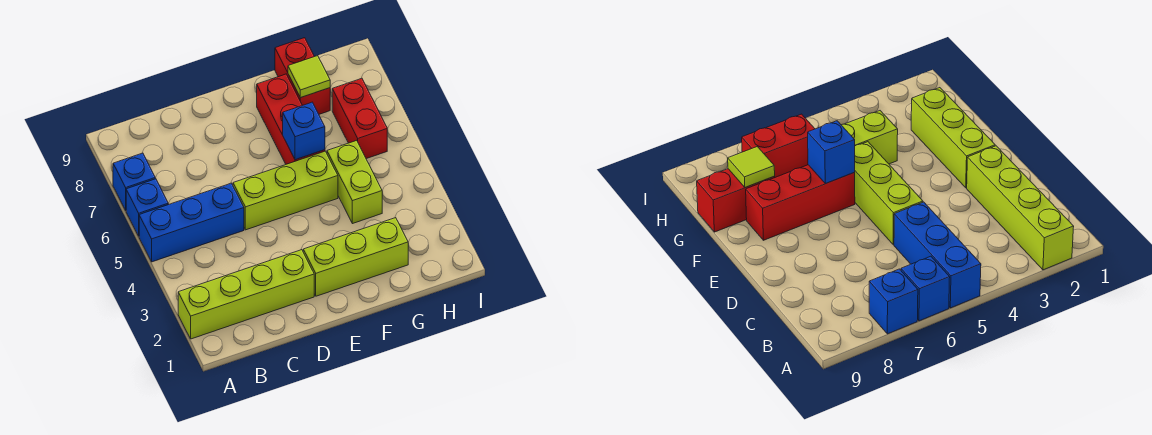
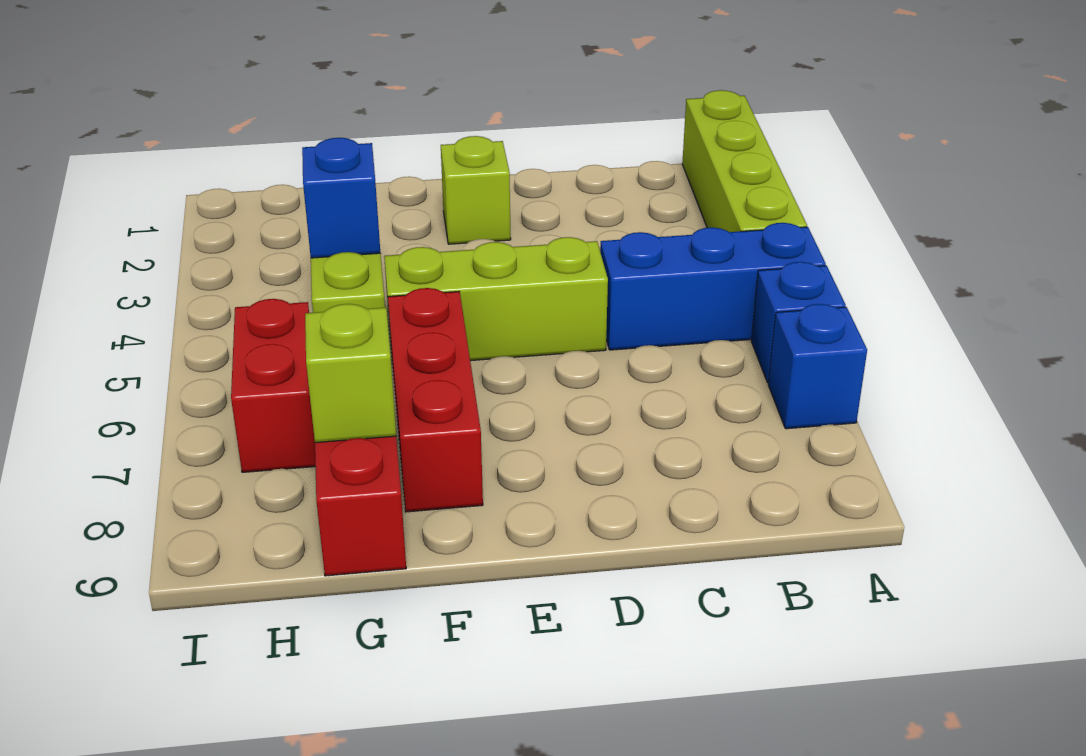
lime 1x4 brick [178,249,314,339] -> lime 1x4 brick turned to [682,90,807,232]
lime 1x3 brick [303,218,408,296] -> lime 1x1 brick [441,136,511,244]
blue 1x1 brick [283,102,325,160] -> blue 1x1 brick moved to [302,138,380,258]
lime 1x1 tile [288,56,330,98] -> lime 1x1 brick [305,304,396,443]

